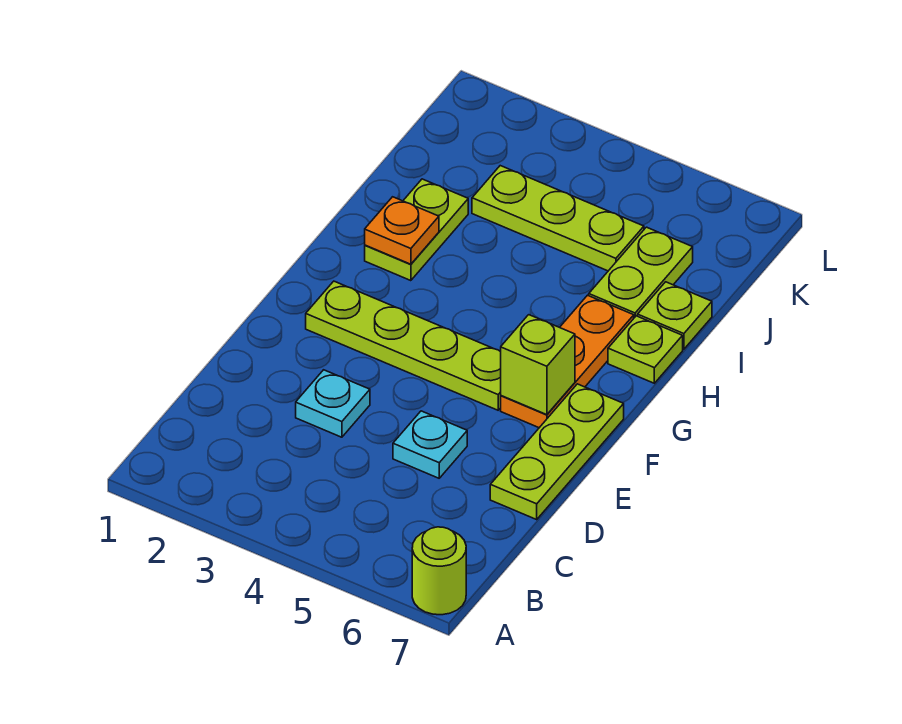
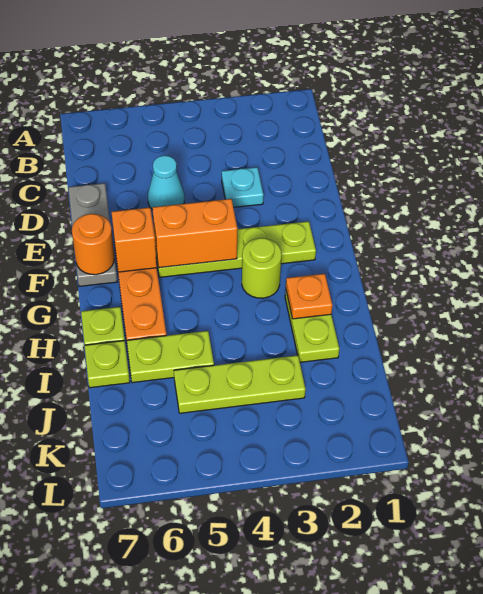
lime 1x1 round brick [412,527,466,615] -> lime 1x1 round brick moved to [242,238,282,298]
cyan 1x1 plate [393,411,467,478] -> cyan 1x1 cone [148,156,184,210]
lime 1x3 plate [490,384,624,519] -> grey 1x3 plate [68,183,117,286]
none -> orange 1x2 brick [152,199,238,268]
lime 1x1 brick [500,315,575,415] -> orange 1x1 brick [112,208,157,272]
none -> orange 1x1 round brick [72,214,114,275]
lime 1x2 plate [589,227,693,318] -> lime 1x2 plate turned to [127,331,214,383]

